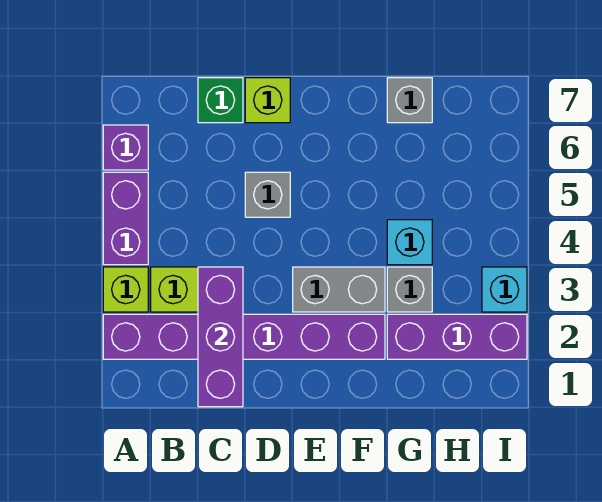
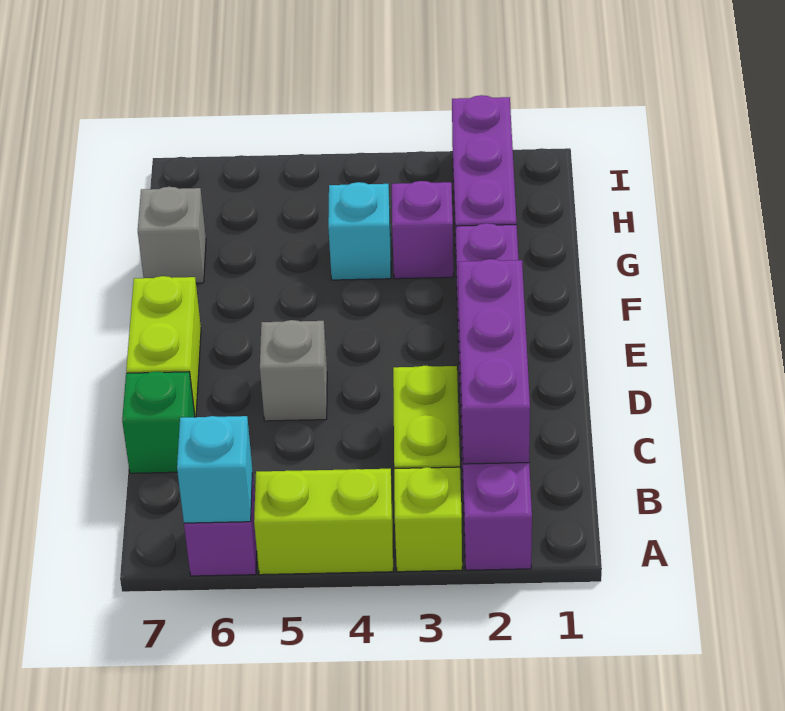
purple 1x2 brick [103,172,148,265] -> lime 1x2 brick [254,469,393,575]
purple 1x3 brick [198,267,243,407] -> purple 1x3 brick turned to [458,259,530,464]
lime 1x1 brick [245,78,290,123] -> lime 1x2 brick [126,276,201,417]
grey 1x2 brick [293,267,385,312] -> none
grey 1x1 brick [387,267,432,312] -> purple 1x1 brick [392,181,453,279]
cyan 1x1 brick [482,267,527,312] -> cyan 1x1 brick moved to [177,416,253,523]

